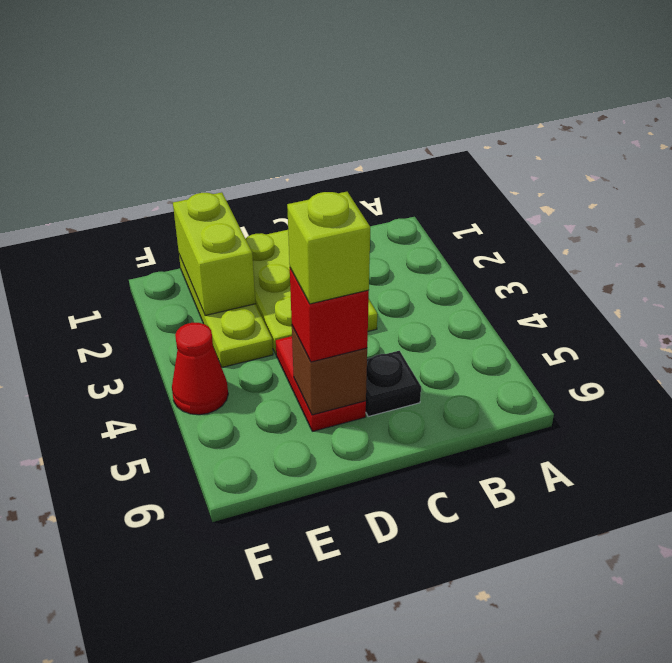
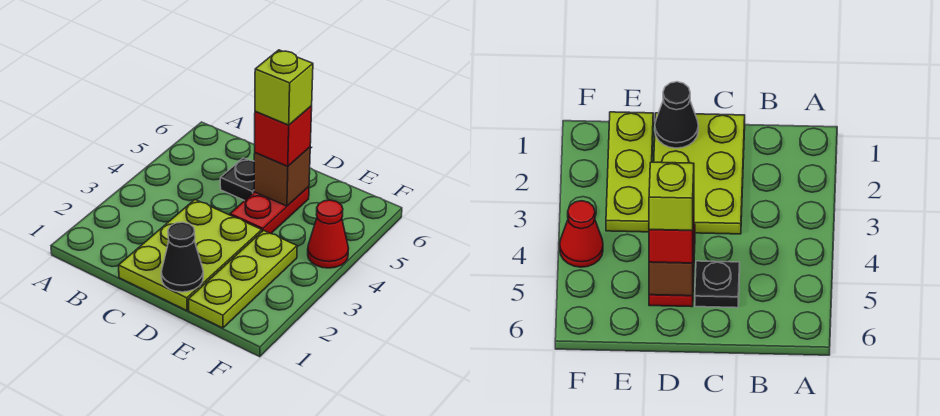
none -> black 1x1 cone [161,222,203,292]
lime 1x2 brick [173,192,256,316] -> none

